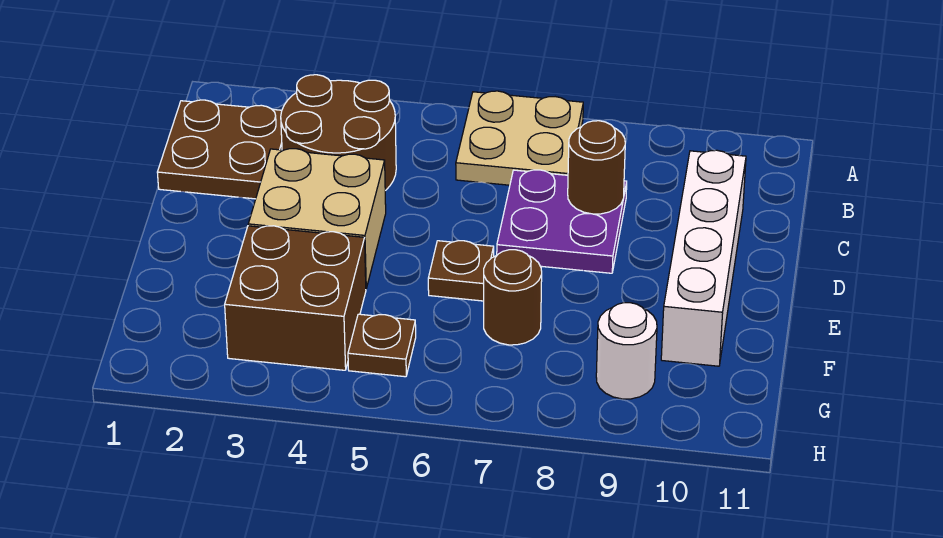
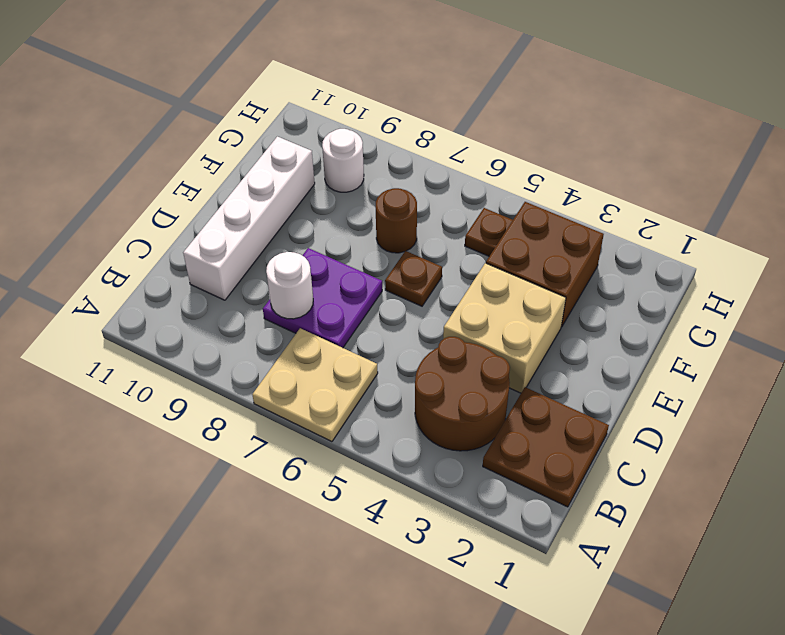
brown 1x1 round brick [568,121,625,214] -> white 1x1 round brick [266,252,313,319]

